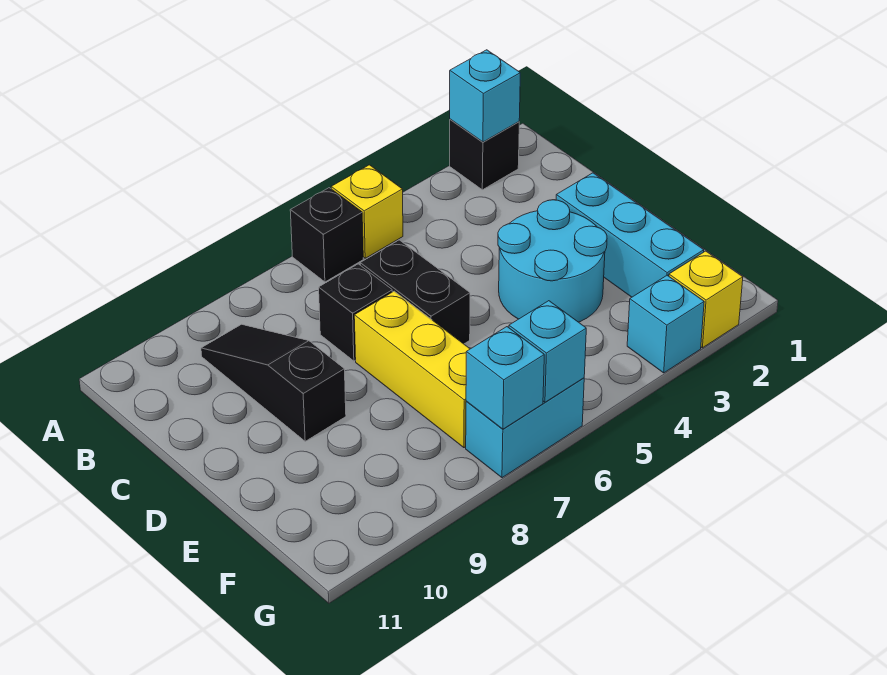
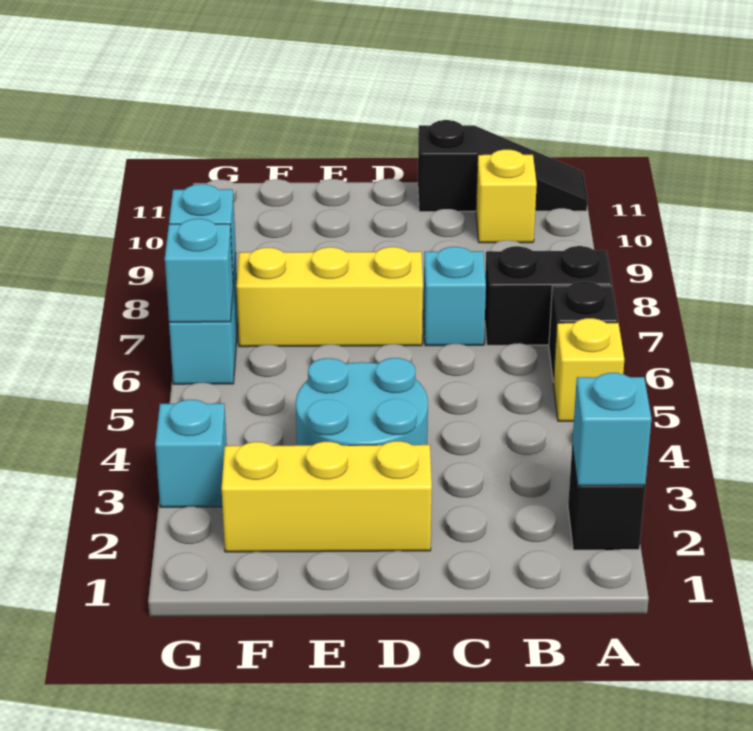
black 1x3 slope [201,324,346,441] -> black 1x3 slope moved to [418,120,588,212]
black 1x2 brick [360,240,470,344] -> black 1x2 brick moved to [485,246,612,345]
black 1x1 brick [319,264,392,361] -> cyan 1x1 brick [423,247,486,346]
cyan 1x3 brick [556,173,704,297] -> yellow 1x3 brick [222,441,432,552]
yellow 1x1 brick [669,251,743,348] -> yellow 1x1 brick moved to [476,150,537,243]

